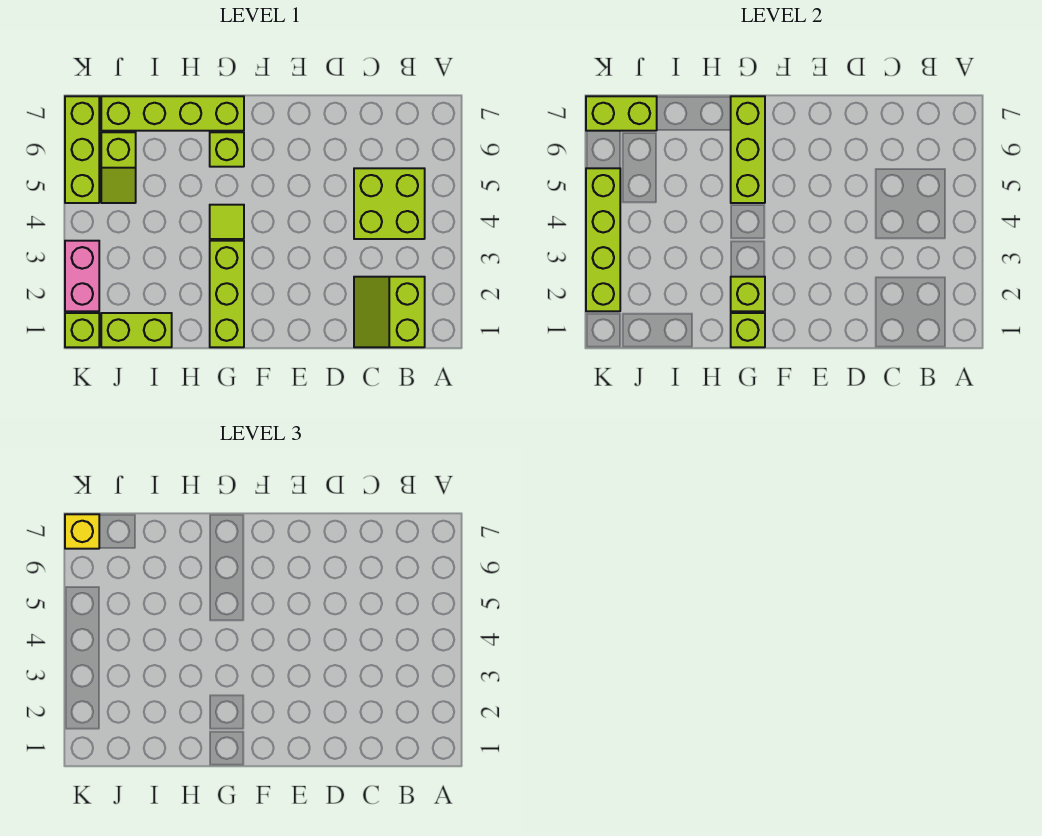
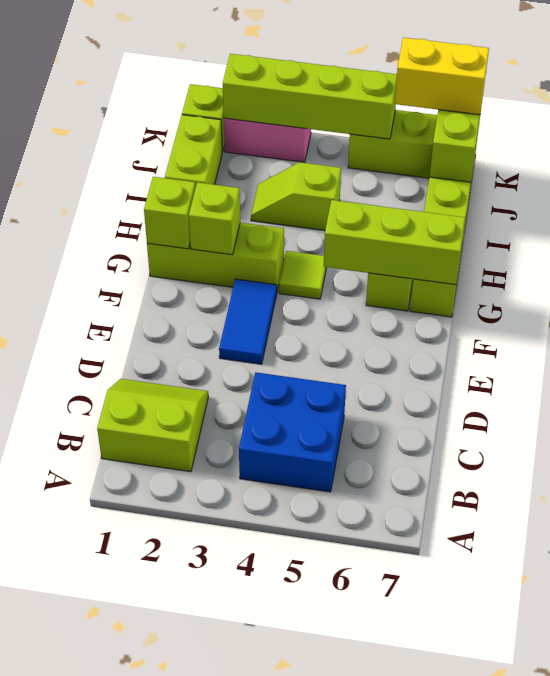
lime 2x2 brick [354,168,425,239] -> blue 2x2 brick [239,372,346,492]
none -> blue 1x2 tile [219,279,277,364]
lime 1x2 slope [101,132,136,203] -> lime 1x2 slope moved to [251,162,341,231]
yellow 1x1 brick [65,514,99,549] -> yellow 1x2 brick [395,38,489,115]

